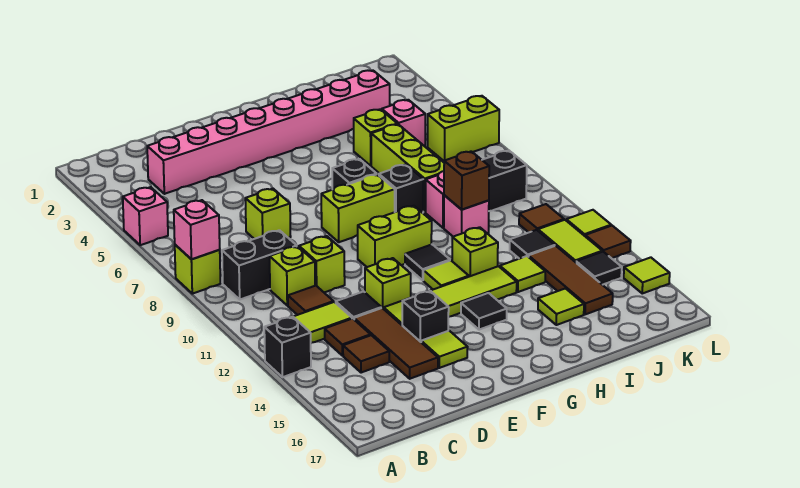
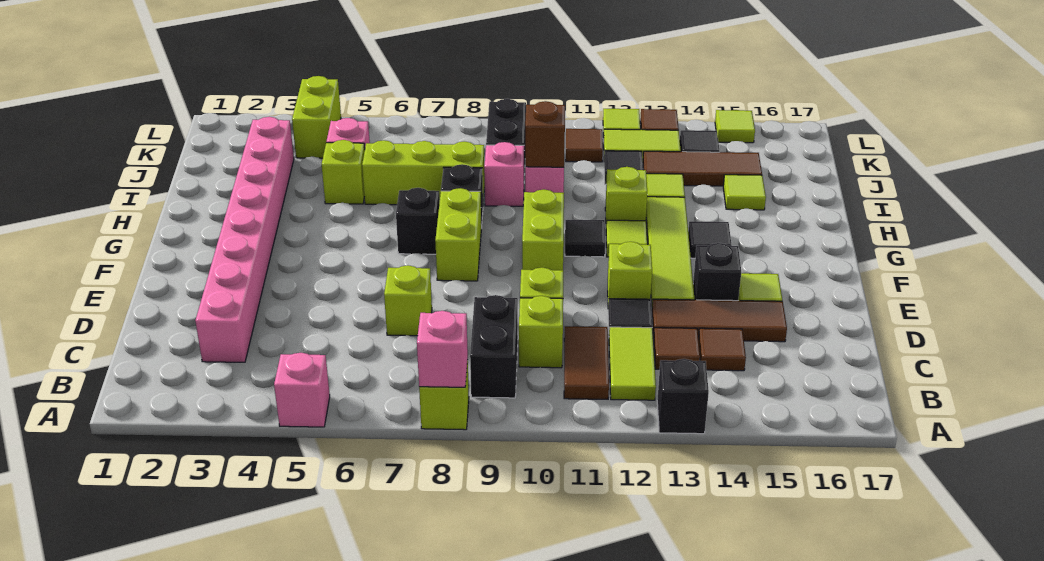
brown 1x1 tile [288,286,333,315] -> brown 1x2 tile [564,326,609,399]
lime 1x2 brick [428,96,499,161] -> lime 1x2 brick moved to [292,76,341,158]

